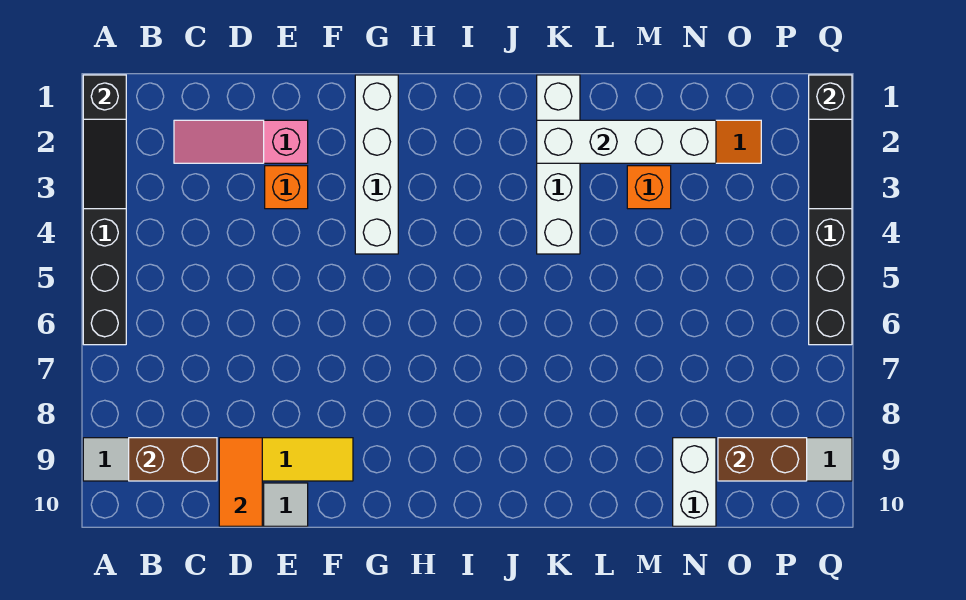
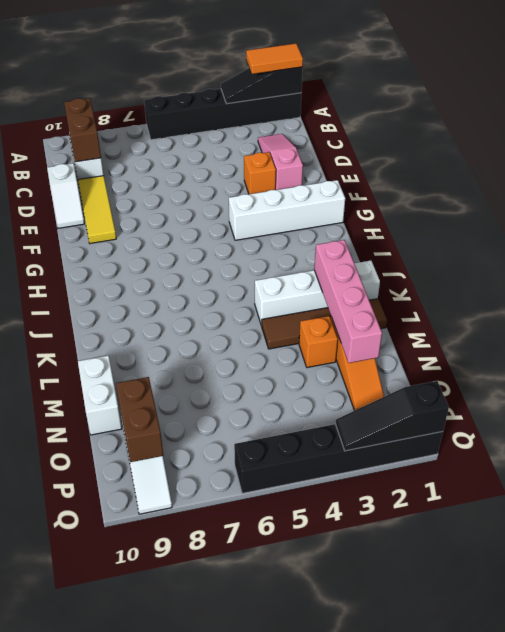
orange 1x2 tile [219,438,262,526] -> orange 1x2 tile moved to [246,44,303,74]
white 1x4 brick [537,120,716,163] -> pink 1x4 brick [314,240,382,363]
none -> brown 1x4 tile [261,299,387,349]
white 1x2 brick [673,438,716,526] -> white 1x2 brick turned to [78,356,122,435]

